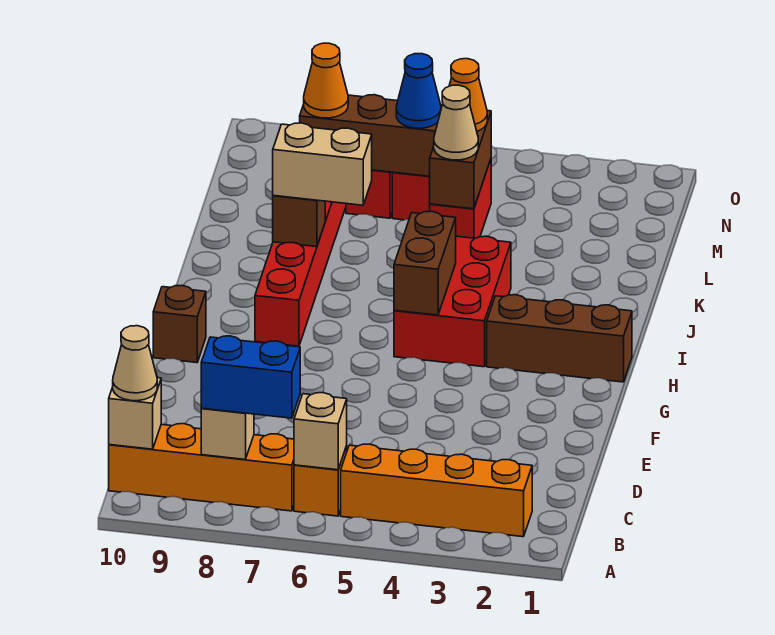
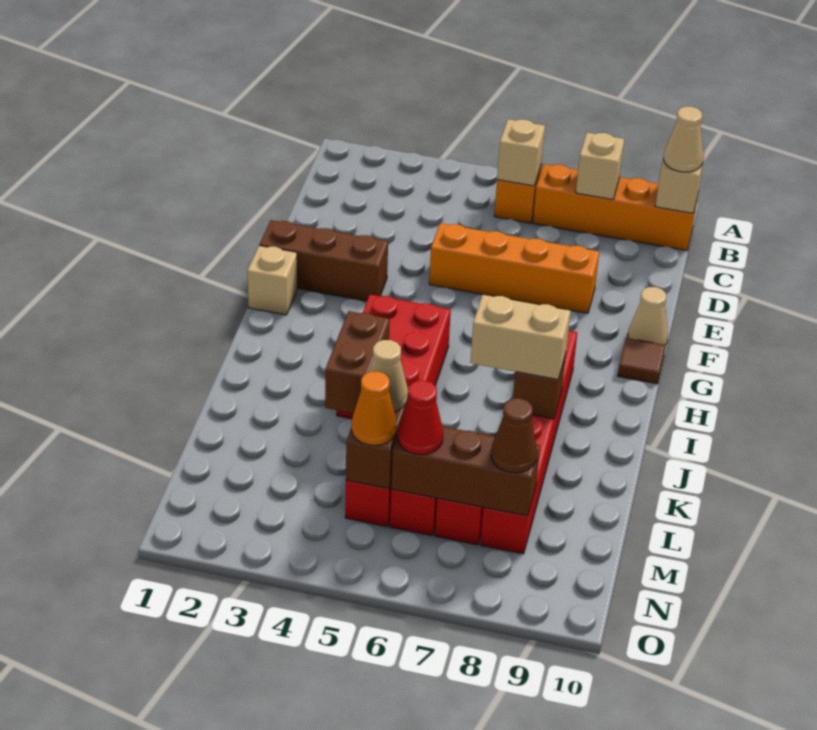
orange 1x4 brick [341,444,532,537] -> orange 1x4 brick moved to [429,223,599,313]
blue 1x2 brick [201,336,300,418] -> none
none -> tan 1x1 cone [628,287,668,345]
none -> tan 1x1 brick [247,246,297,315]
brown 1x1 brick [153,285,206,363] -> brown 1x1 tile [618,338,666,384]
brown 1x3 brick [487,295,632,382] -> brown 1x3 brick moved to [259,220,388,301]
brown 1x2 brick [394,211,456,315] -> brown 1x2 brick moved to [325,311,390,413]
blue 1x1 cone [396,54,441,128] -> red 1x1 cone [398,380,443,454]
orange 1x1 cone [304,43,348,118] -> brown 1x1 cone [491,398,537,473]

